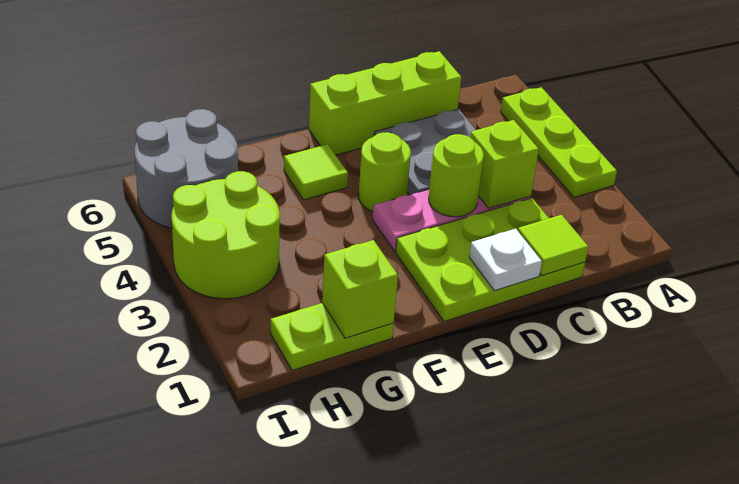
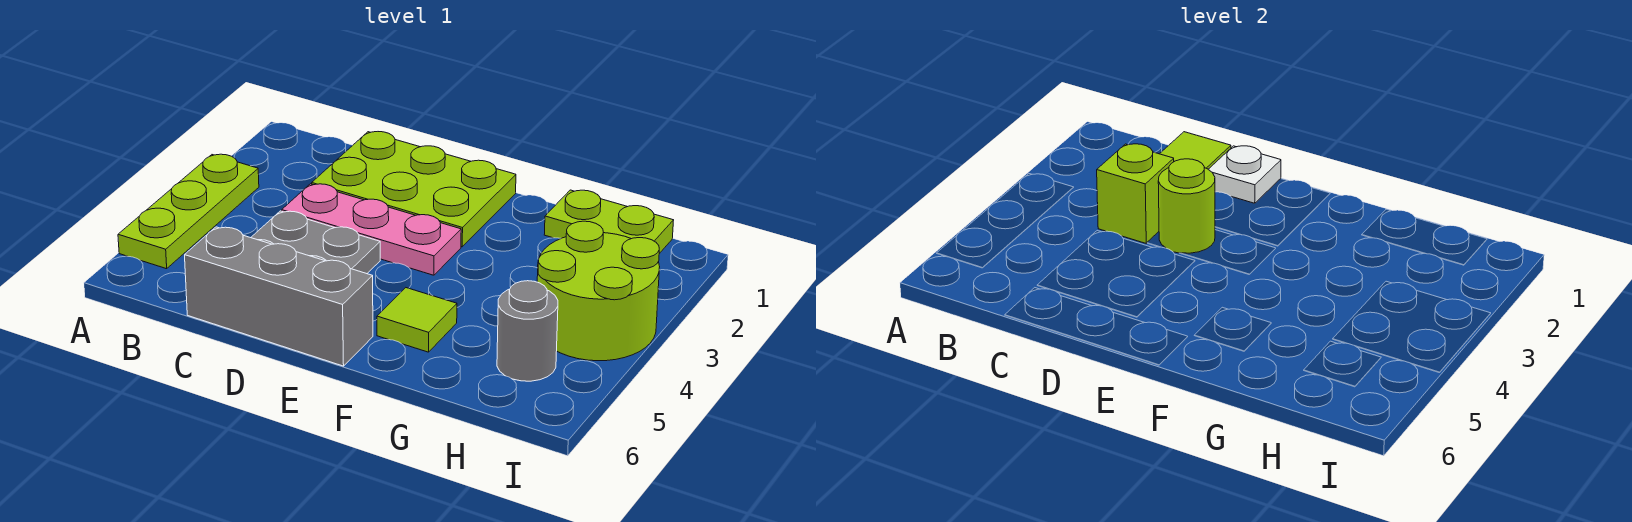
lime 1x3 brick [309,51,461,155] -> grey 1x3 brick [185,227,373,366]
lime 1x1 round brick [359,132,411,211] -> none
lime 1x1 brick [322,240,398,338] -> none
grey 2x2 round brick [134,109,238,228] -> grey 1x1 round brick [497,281,558,381]

